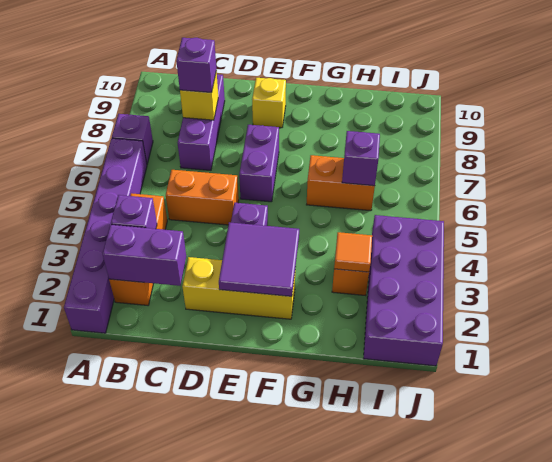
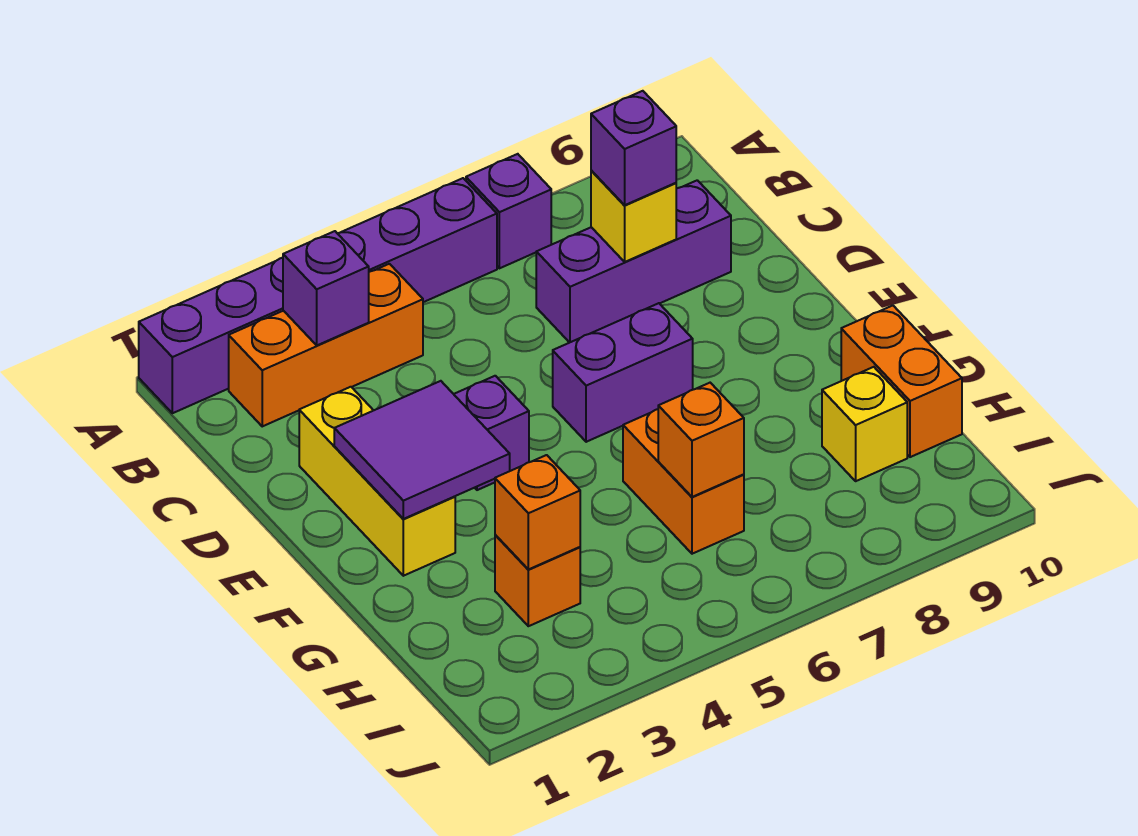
purple 1x2 brick [103,225,186,286] -> none
orange 1x2 brick [166,170,239,225] -> orange 1x2 brick moved to [841,306,962,457]
yellow 1x1 brick [252,78,286,128] -> yellow 1x1 brick moved to [822,367,907,481]
orange 1x1 tile [334,232,372,272] -> orange 1x1 brick [495,455,580,569]
purple 1x1 brick [342,131,380,186] -> orange 1x1 brick [658,383,744,497]
purple 2x4 brick [364,215,444,366] -> none

